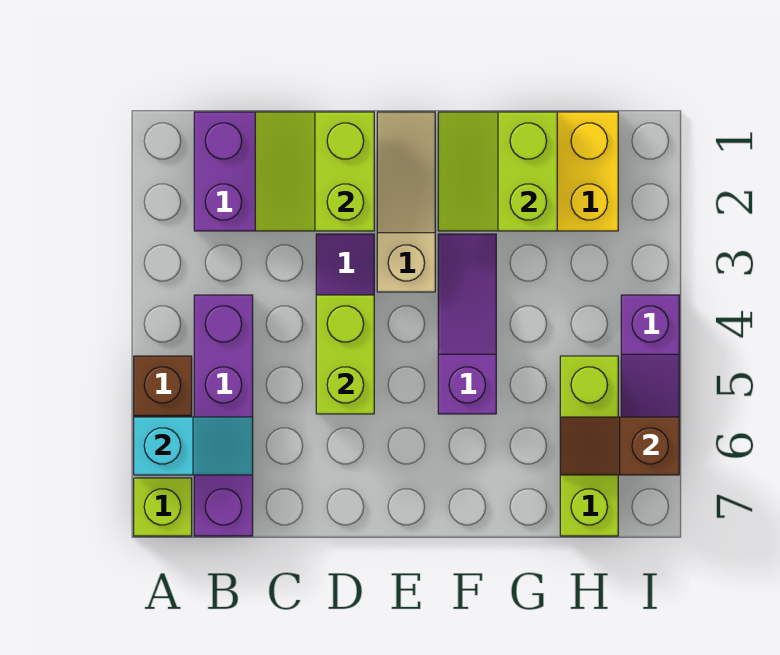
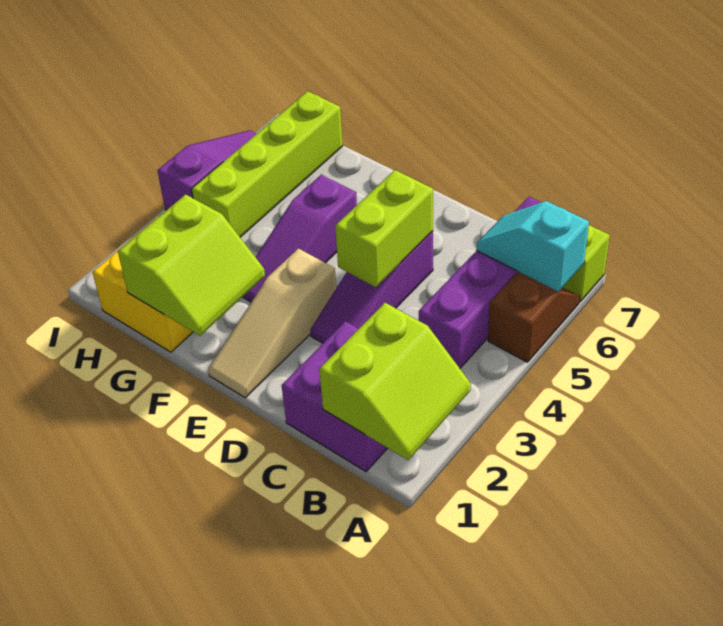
lime 2x2 slope [255,112,374,231] -> lime 2x2 slope moved to [319,303,471,460]
lime 1x3 brick [560,356,618,536] -> lime 1x4 brick [192,91,343,237]
brown 1x2 slope [560,417,679,475] -> none

